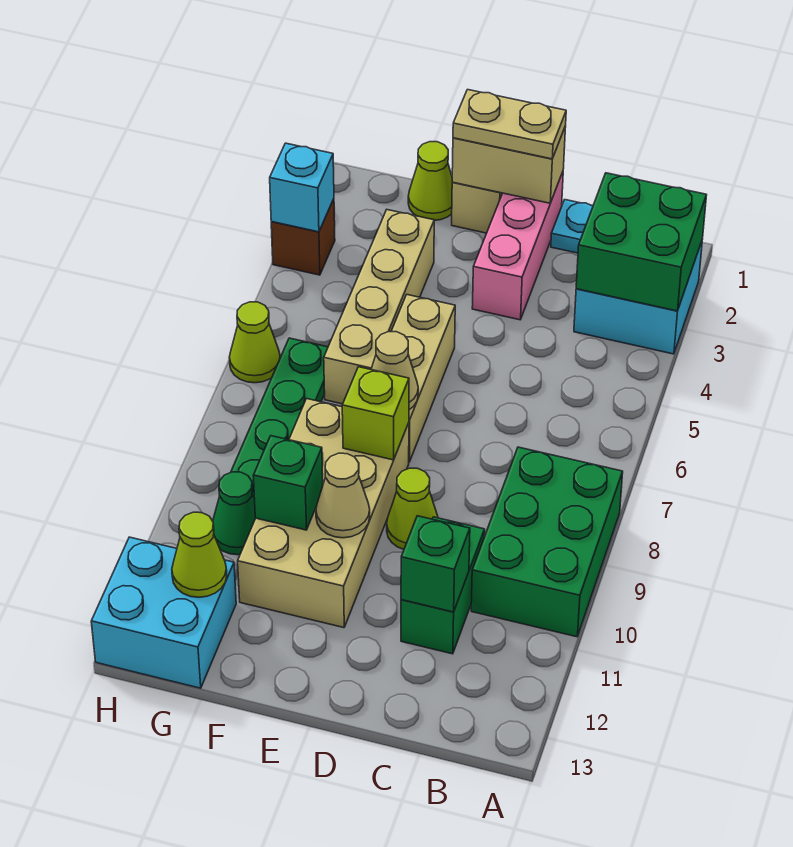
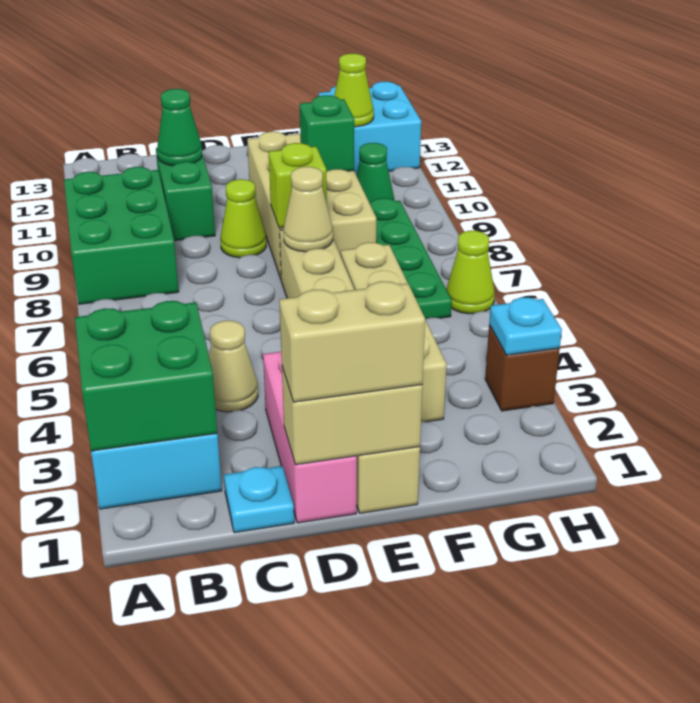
green 1x1 brick [401,516,470,612] -> green 1x1 cone [157,89,202,166]
tan 1x2 plate [453,90,566,159] -> tan 1x2 brick [279,281,425,402]
tan 1x1 cone [316,453,370,538] -> tan 1x1 cone moved to [209,321,258,412]
lime 1x1 cone [408,142,453,221] -> none
cyan 1x1 brick [270,143,334,232] -> cyan 1x1 plate [489,297,562,355]

